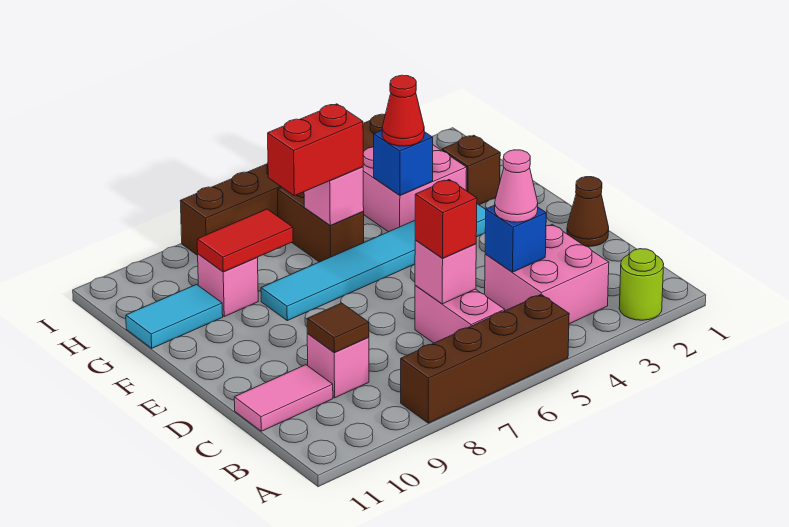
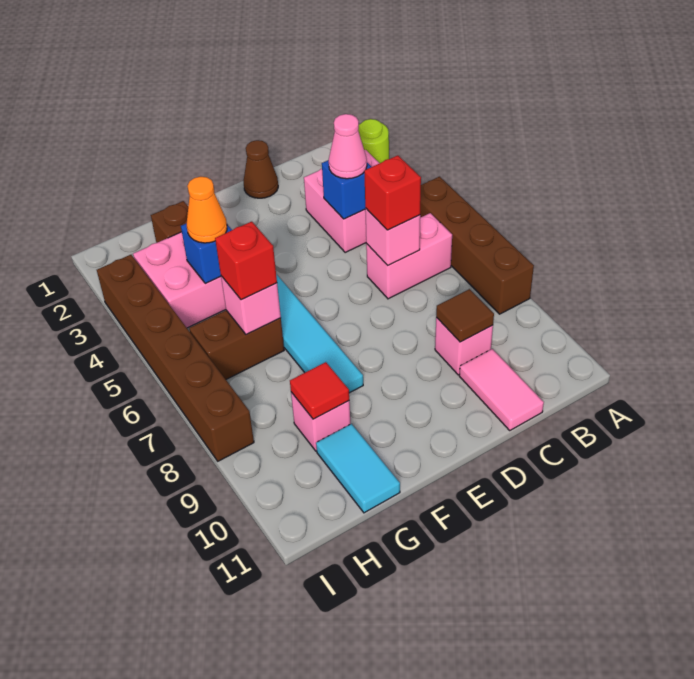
red 1x1 cone [382,75,424,146] -> orange 1x1 cone [187,177,227,243]
red 1x2 brick [268,104,363,196] -> red 1x1 brick [215,222,277,300]
red 1x2 tile [197,209,293,272] -> red 1x1 tile [290,362,349,419]

